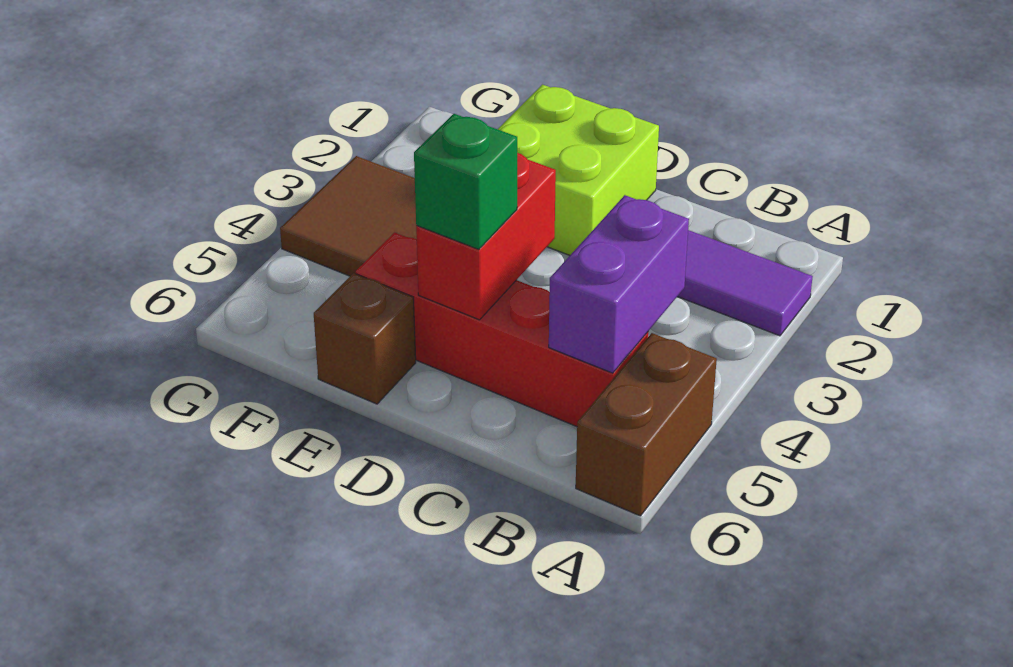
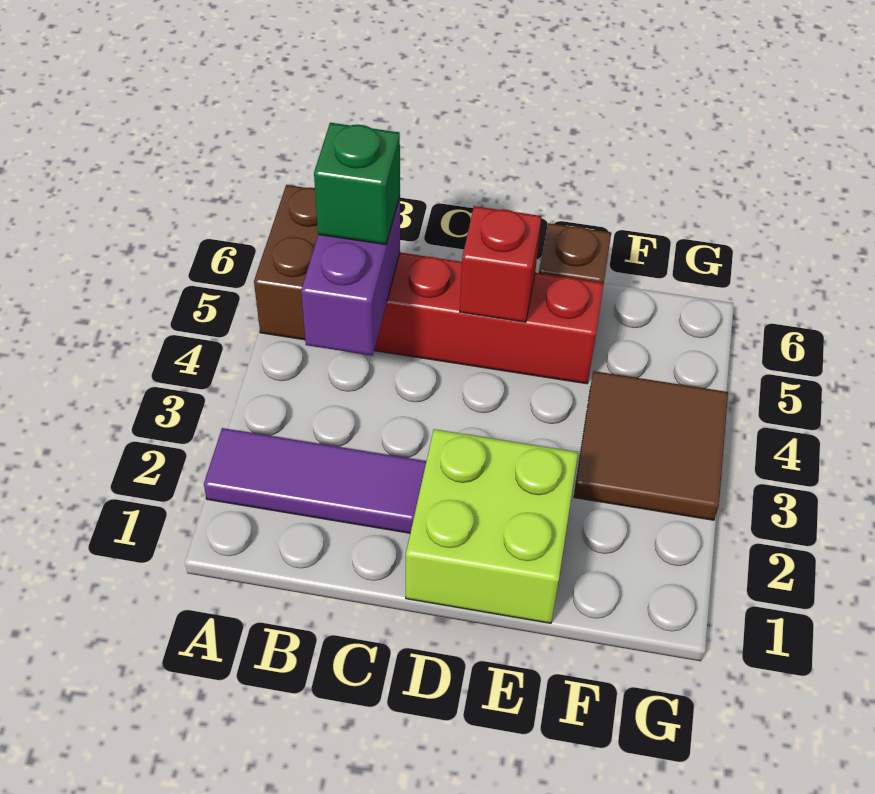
red 1x2 brick [416,153,556,320] -> red 1x1 brick [460,206,541,322]
green 1x1 brick [414,114,517,249] -> green 1x1 brick moved to [314,123,400,245]

